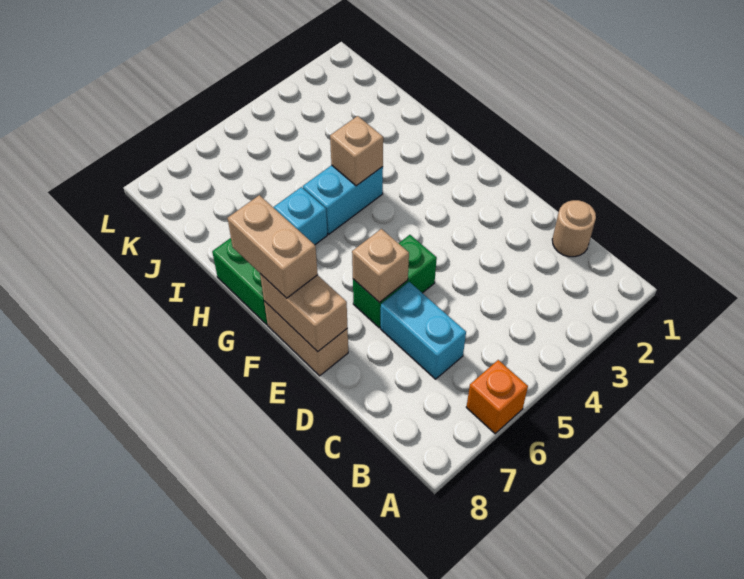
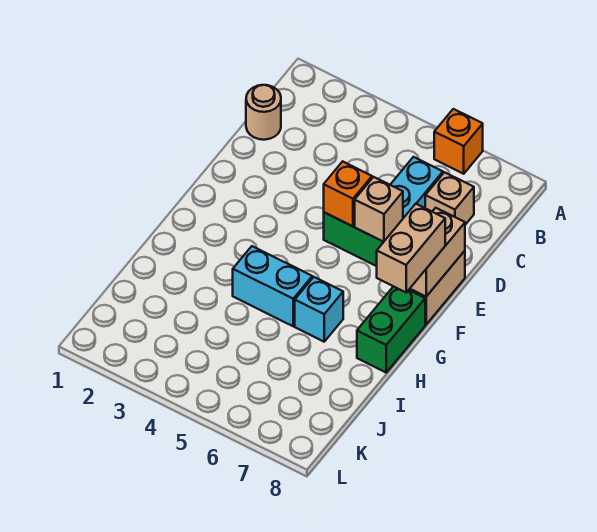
none -> orange 1x1 brick [324,161,372,226]
tan 1x1 brick [330,116,383,186] -> tan 1x1 brick moved to [425,172,474,225]

